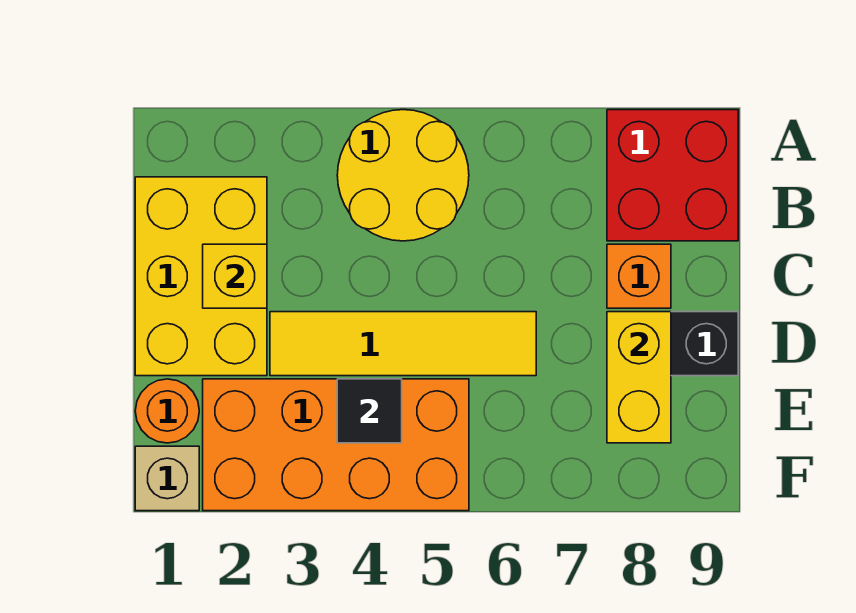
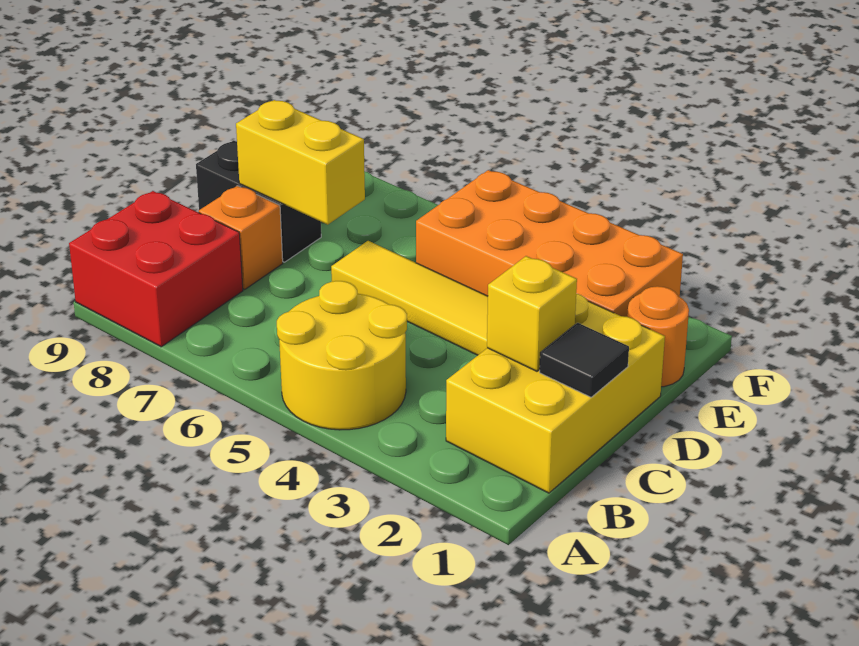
yellow 1x2 brick [607,312,671,443] -> yellow 1x2 brick turned to [236,100,365,225]
black 1x1 tile [337,379,402,443] -> black 1x1 tile moved to [540,323,629,397]
tan 1x1 brick [135,446,199,511] -> none

